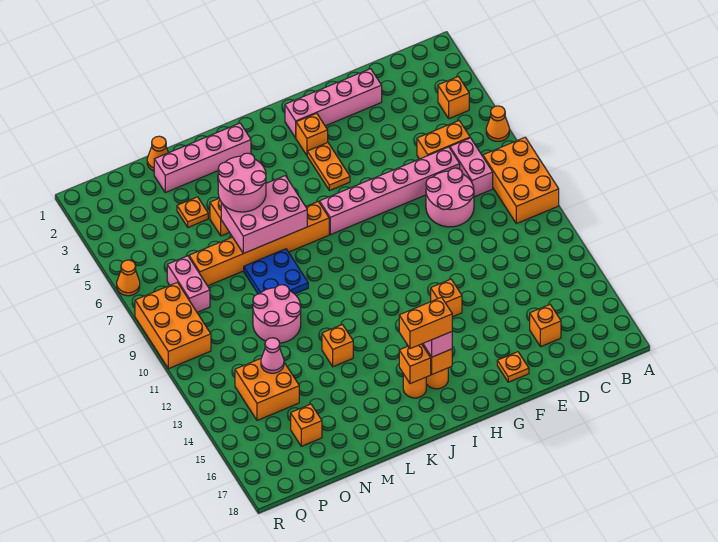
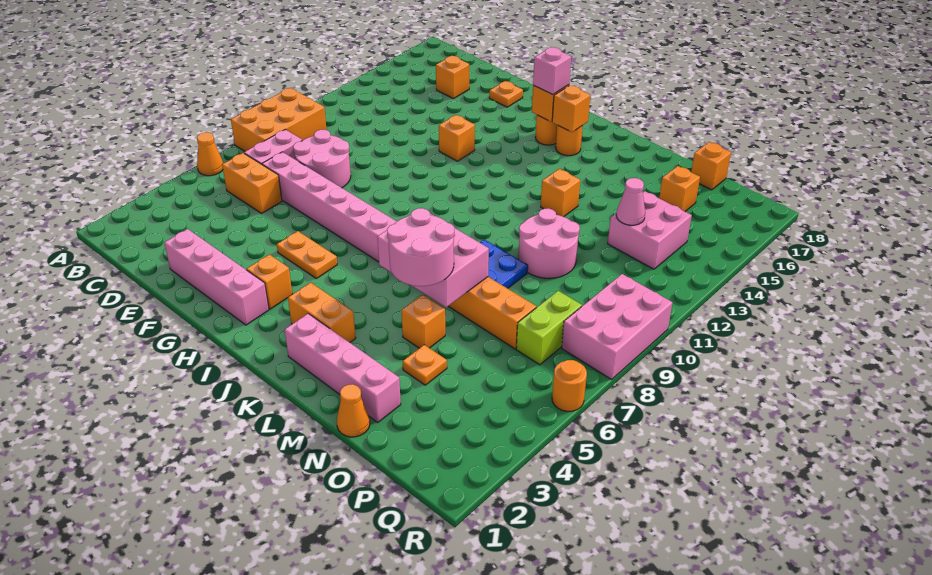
orange 1x1 brick [438,77,469,119] -> orange 1x1 brick moved to [691,142,731,190]
orange 1x2 plate [307,143,350,191] -> orange 1x2 plate turned to [277,231,337,278]
orange 1x2 brick [399,297,452,349] -> orange 1x2 brick moved to [288,282,356,342]
orange 2x2 brick [235,359,299,420] -> pink 2x2 brick [608,191,692,269]
pink 1x2 brick [167,256,210,312] -> lime 1x2 brick [516,291,582,365]
orange 2x3 brick [135,282,211,369] -> pink 2x3 brick [562,274,672,379]
orange 1x1 cone [117,260,140,296] -> orange 1x1 round brick [552,360,587,411]

